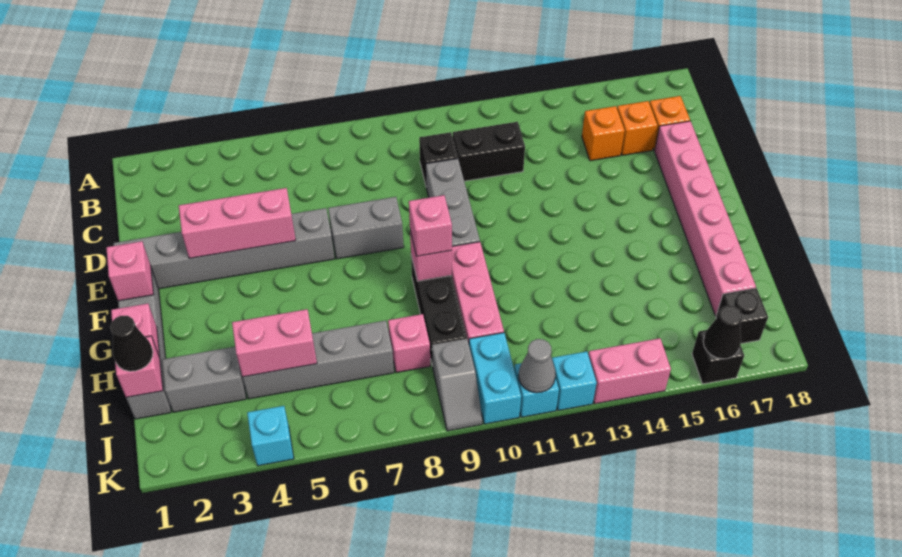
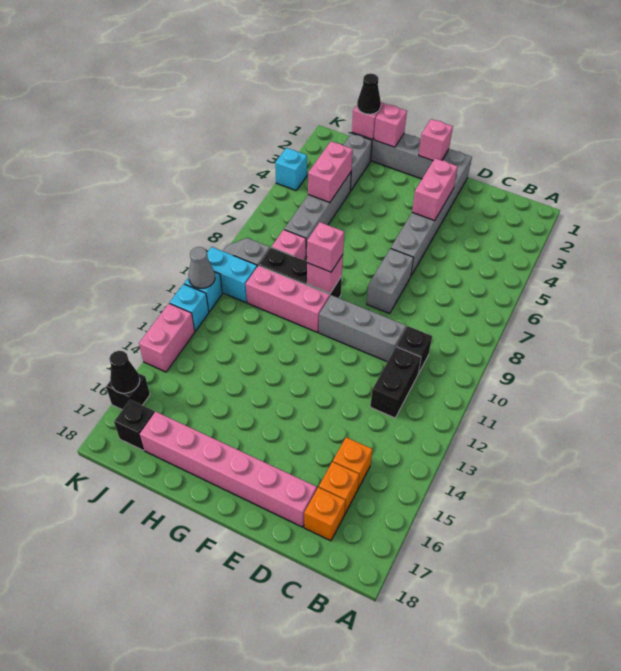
pink 1x3 brick [179,188,296,258] -> pink 1x2 brick [412,158,458,221]

